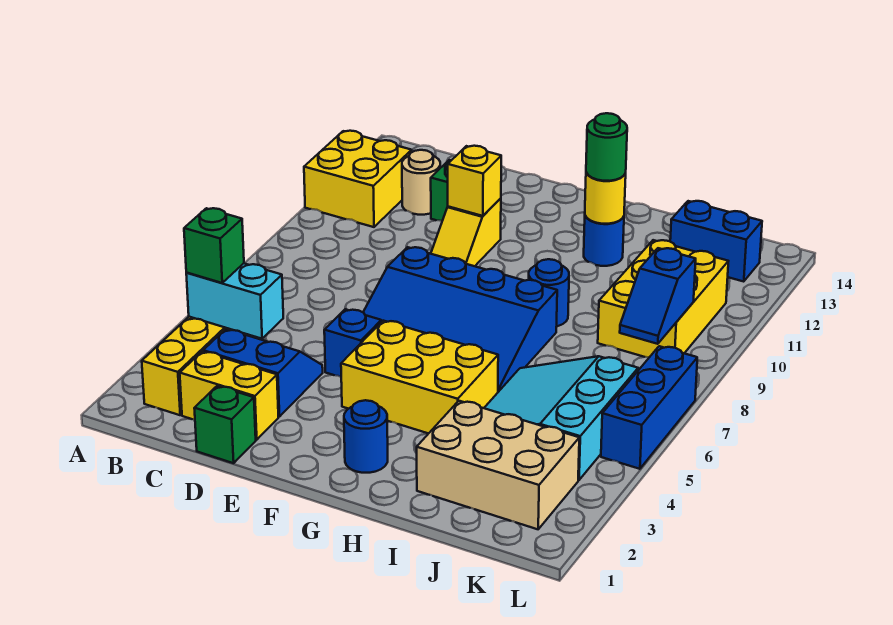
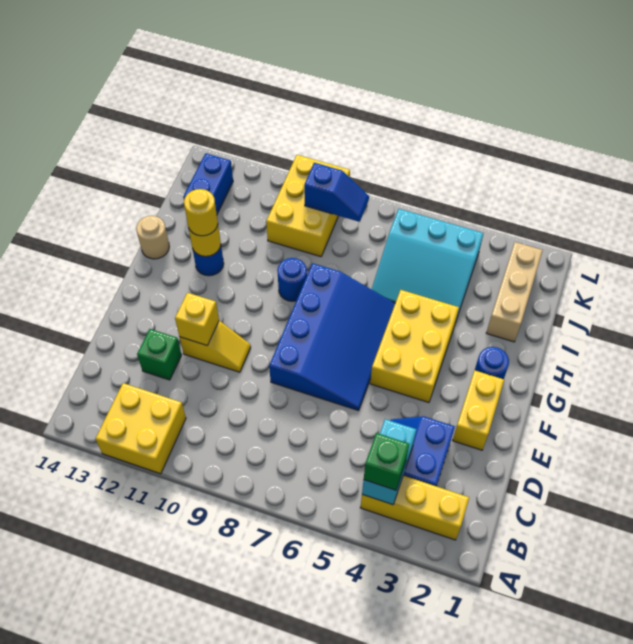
yellow 1x2 brick [180,351,278,440] -> yellow 1x2 brick moved to [453,370,504,450]
tan 1x1 round brick [402,150,440,215] -> tan 1x1 round brick moved to [136,216,169,259]
green 1x1 brick [194,386,256,463] -> none
blue 1x1 brick [324,309,381,377] -> none
green 1x1 round brick [586,113,627,181] -> yellow 1x1 round brick [184,189,218,236]
tan 2x3 brick [417,401,579,529] -> tan 1x3 brick [486,242,543,342]
yellow 2x3 brick [598,240,728,357] -> yellow 2x3 brick turned to [266,155,350,257]
blue 1x3 brick [601,346,697,469] -> none

